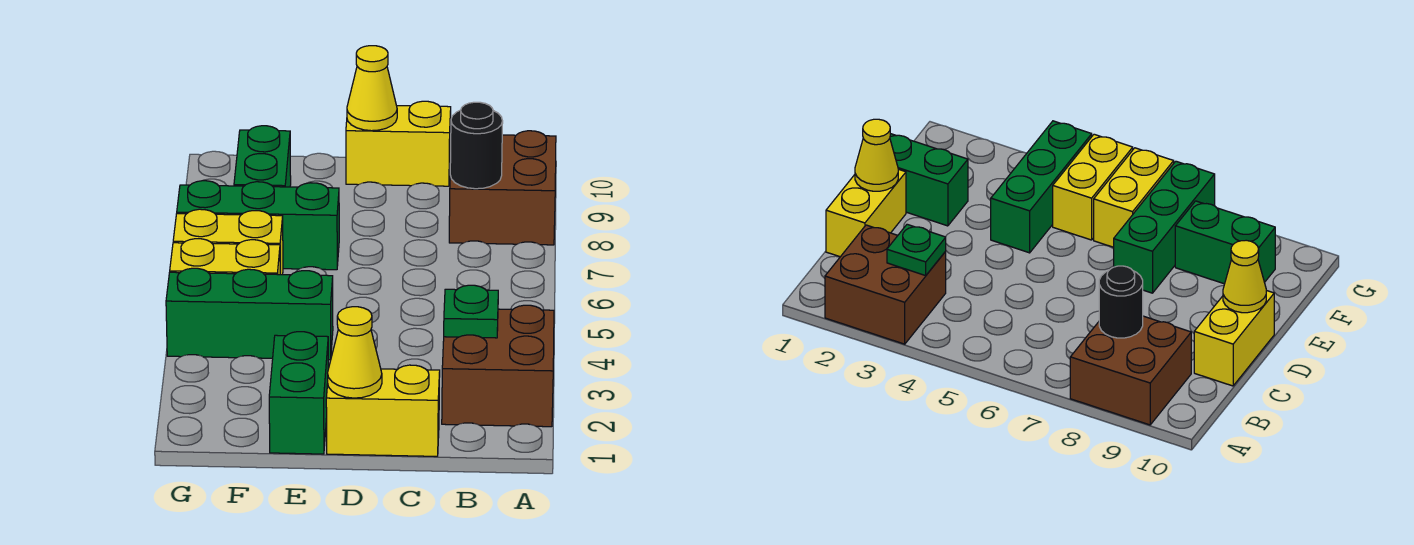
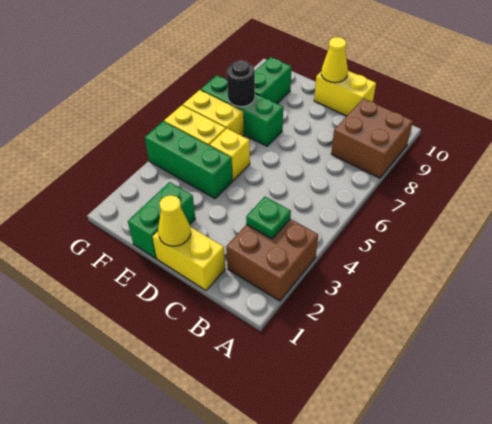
black 1x1 round brick [450,102,503,189] -> black 1x1 round brick moved to [227,60,255,107]
none -> yellow 1x1 brick [210,128,250,180]

